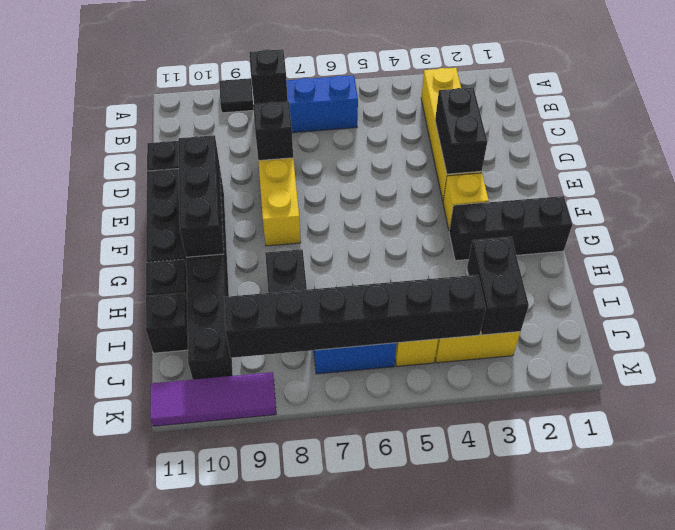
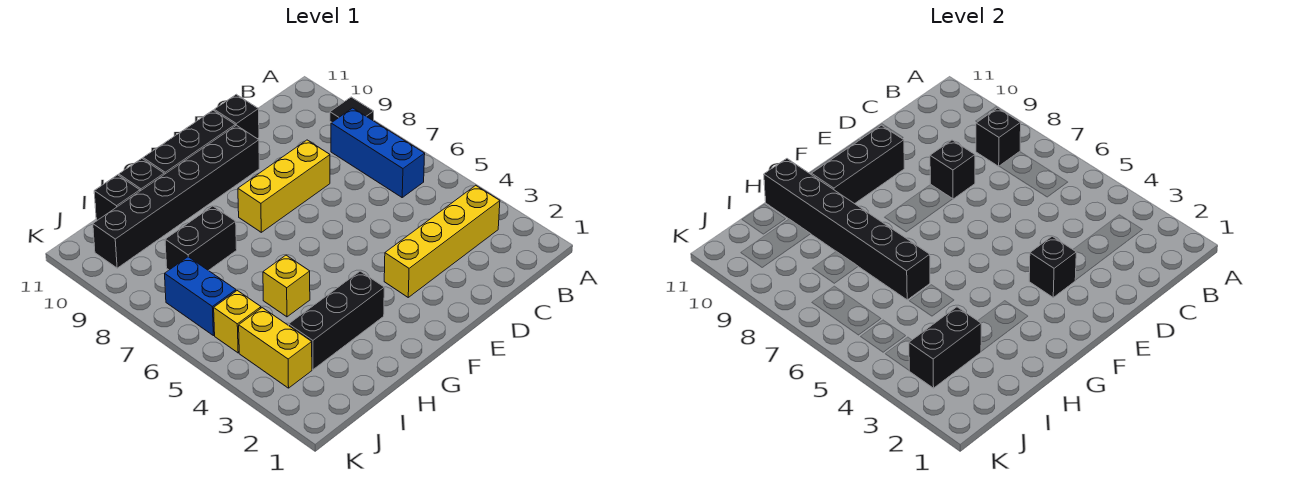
black 1x2 brick [435,88,487,174] -> black 1x1 brick [1029,236,1076,297]
yellow 1x1 brick [443,173,489,229] -> yellow 1x1 brick moved to [263,255,310,317]
black 1x3 brick [449,196,572,261] -> black 1x3 brick turned to [289,271,384,369]
black 1x6 brick [224,275,486,358] -> black 1x6 brick moved to [764,159,930,300]
purple 1x3 tile [150,372,276,426] -> none

